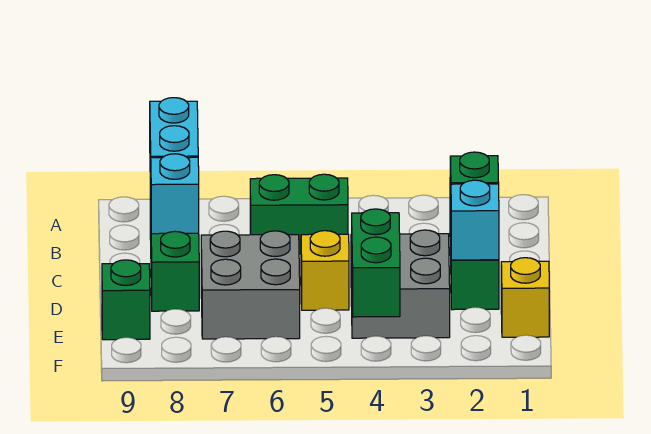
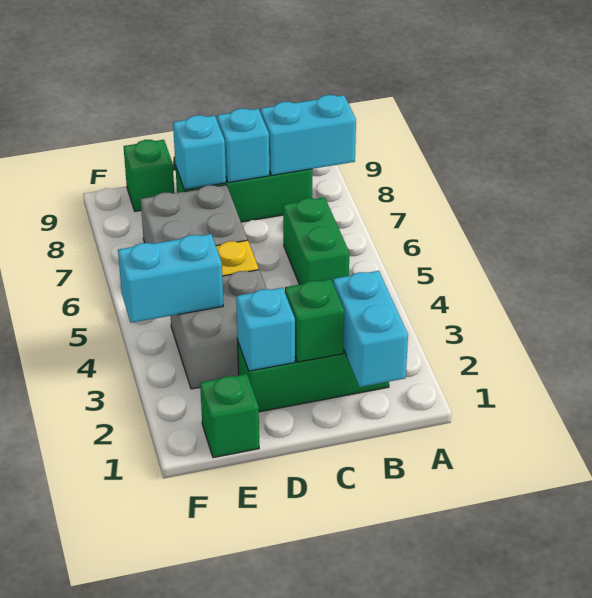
none -> cyan 1x2 brick [333,271,408,387]
none -> cyan 1x1 brick [173,115,226,190]
yellow 1x1 brick [501,258,549,337] -> green 1x1 brick [200,374,259,458]
green 1x2 brick [352,209,400,317] -> cyan 1x2 brick [118,234,223,323]

